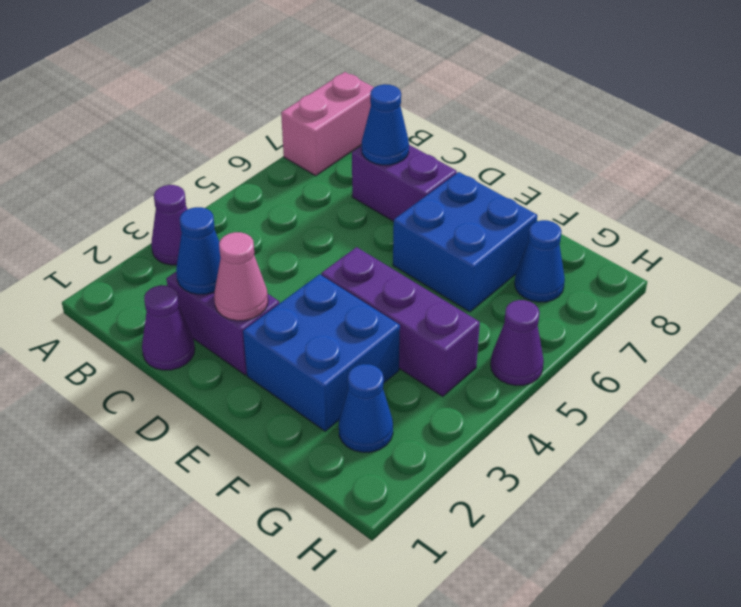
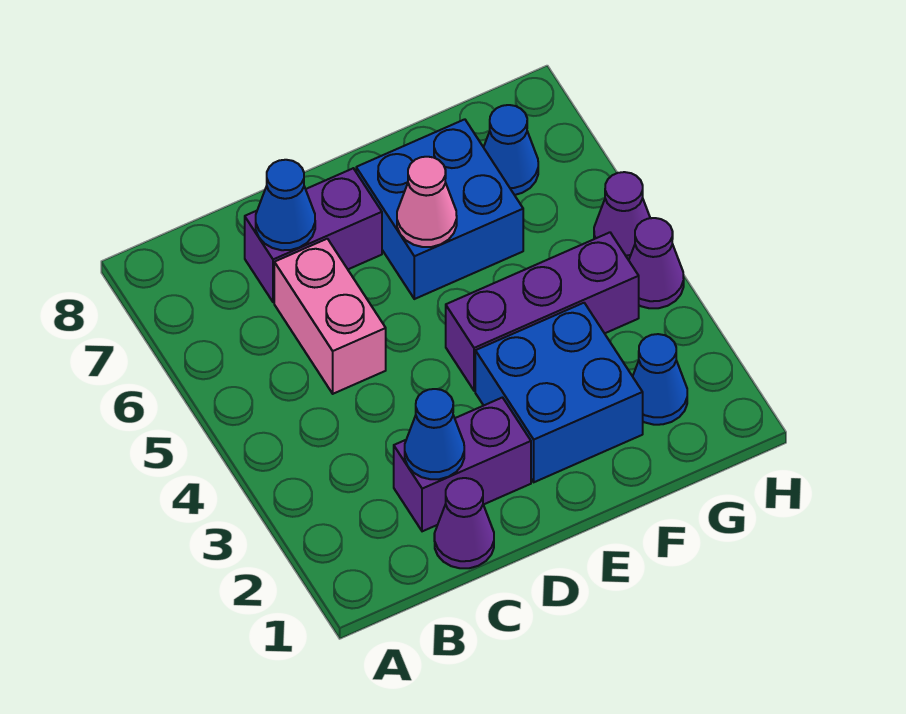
purple 1x1 cone [151,185,188,265] -> purple 1x1 cone moved to [629,218,684,308]
pink 1x2 brick [281,72,374,176] -> pink 1x2 brick moved to [274,239,386,394]
pink 1x1 cone [214,232,268,321] -> pink 1x1 cone moved to [397,157,457,247]

